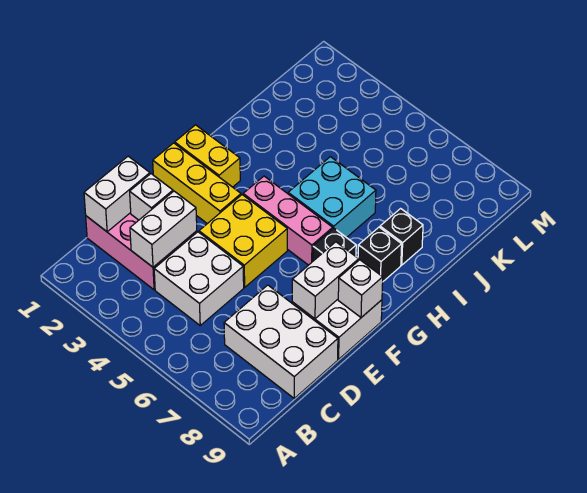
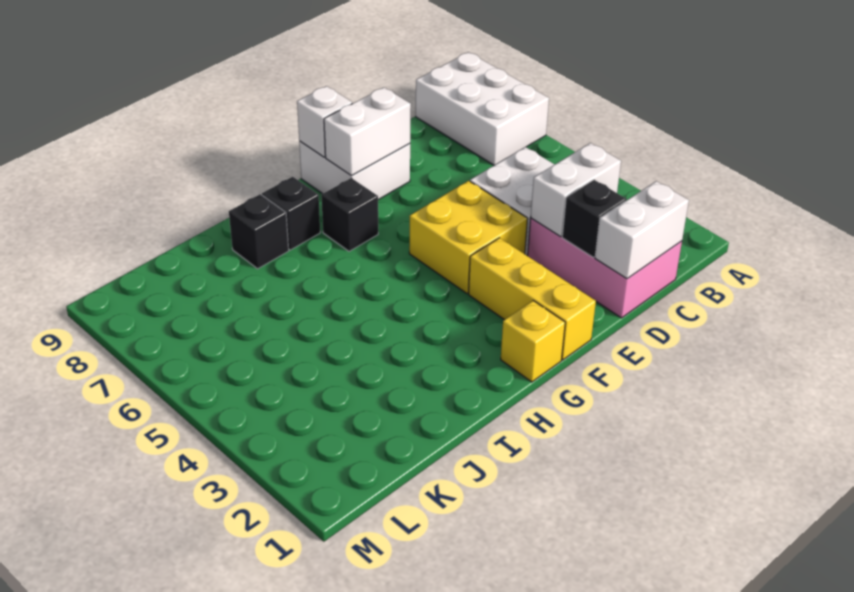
white 2x3 brick [224,285,338,398] -> white 2x3 brick moved to [416,52,549,165]
white 1x1 brick [130,174,173,220] -> black 1x1 brick [562,180,626,257]
yellow 1x2 brick [175,125,240,187] -> yellow 1x1 brick [501,301,565,382]
pink 1x3 brick [243,176,333,265] -> none
cyan 2x2 brick [288,157,376,238] -> none

